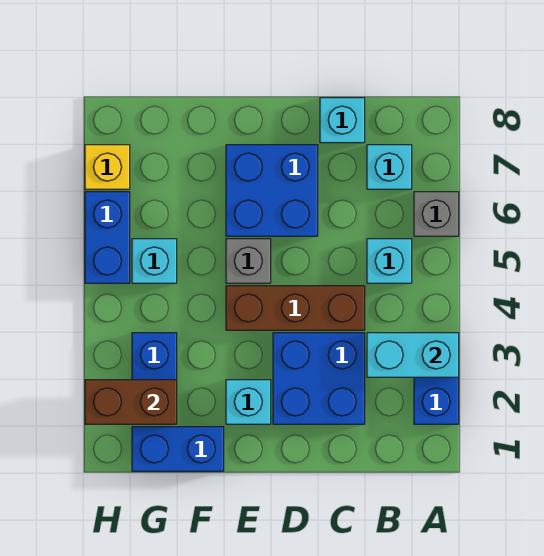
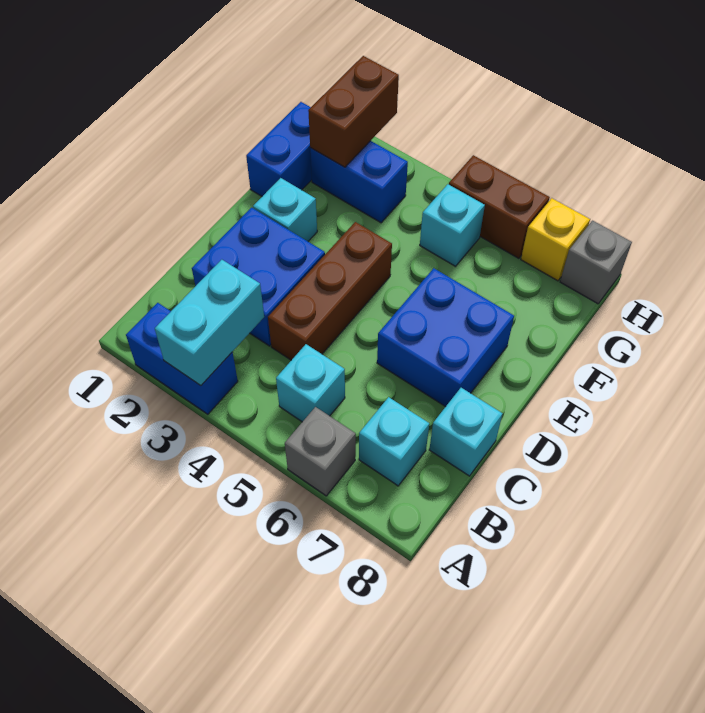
grey 1x1 brick [226,239,271,283] -> grey 1x1 brick moved to [560,221,632,304]
blue 1x2 brick [85,192,130,283] -> brown 1x2 brick [449,155,550,258]

